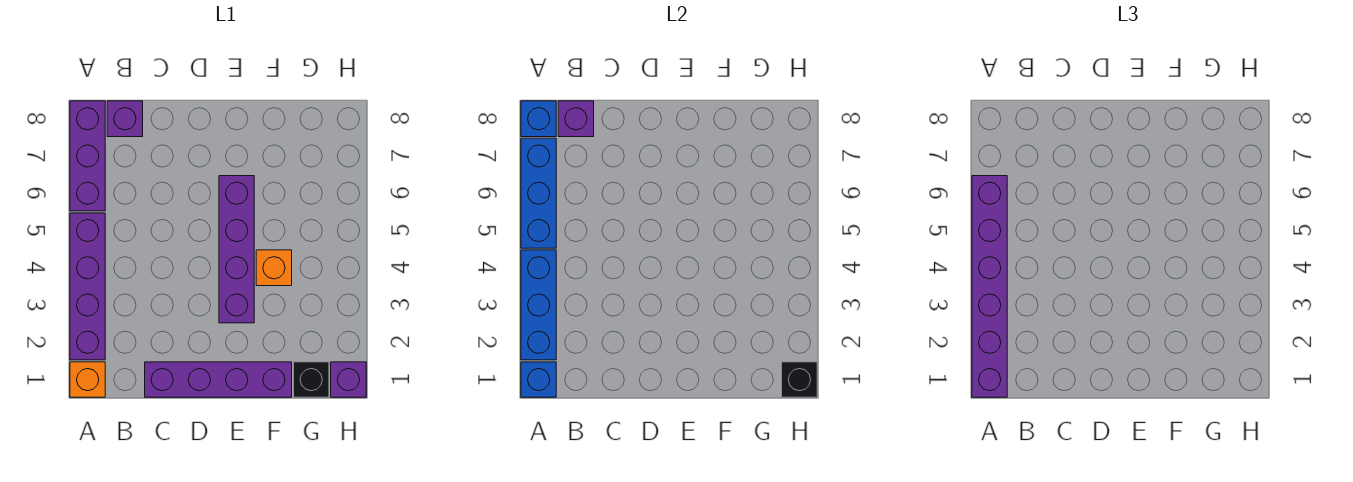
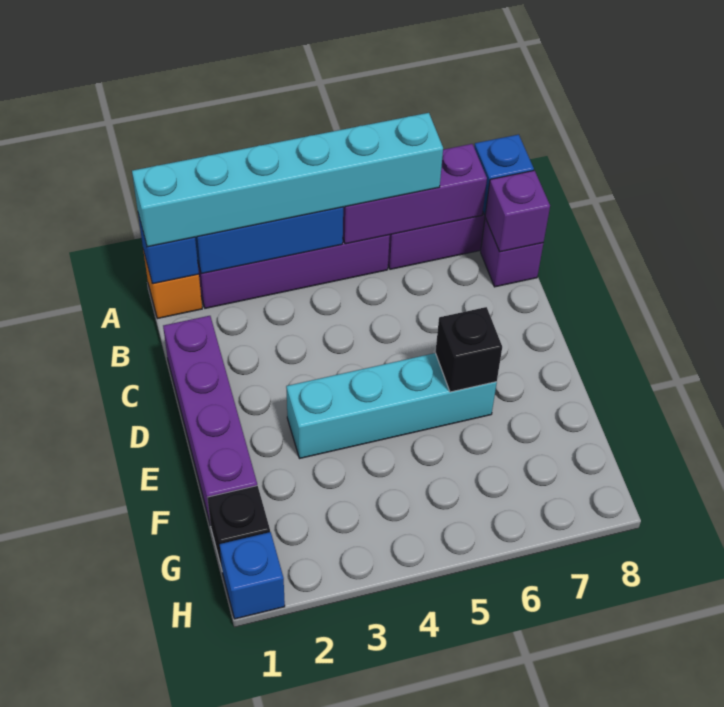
purple 1x6 brick [972,176,1007,397] -> cyan 1x6 brick [132,113,443,247]
blue 1x3 brick [521,138,556,248] -> purple 1x3 brick [343,144,487,244]
purple 1x4 brick [219,176,254,323] -> cyan 1x4 brick [286,353,497,458]
orange 1x1 brick [256,250,292,286] -> none
purple 1x1 brick [331,362,366,397] -> blue 1x1 brick [220,532,285,619]
black 1x1 brick [782,362,817,397] -> black 1x1 brick moved to [435,307,502,392]

